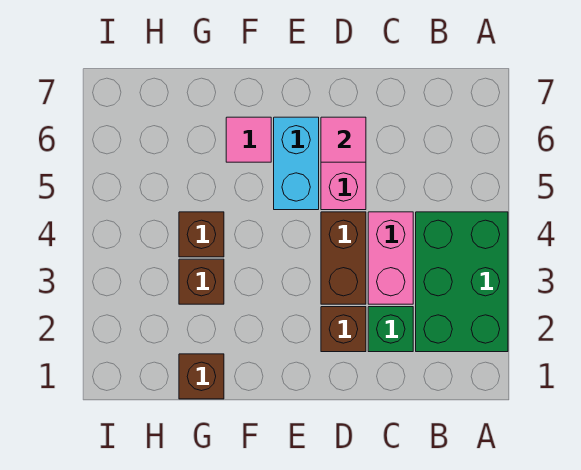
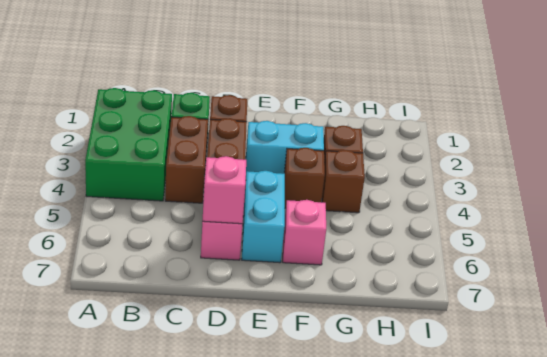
pink 1x2 brick [368,212,413,304] -> brown 1x2 brick [165,116,208,203]
pink 1x1 tile [321,117,366,162] -> pink 1x1 brick [203,156,246,224]
none -> cyan 1x2 brick [246,121,324,174]
pink 1x1 tile [226,117,271,162] -> pink 1x1 brick [283,200,326,265]
brown 1x1 brick [179,354,224,399] -> brown 1x1 brick moved to [284,148,325,208]

